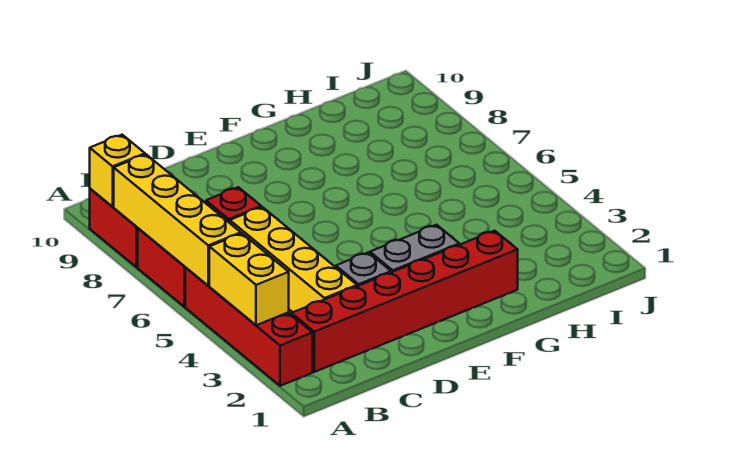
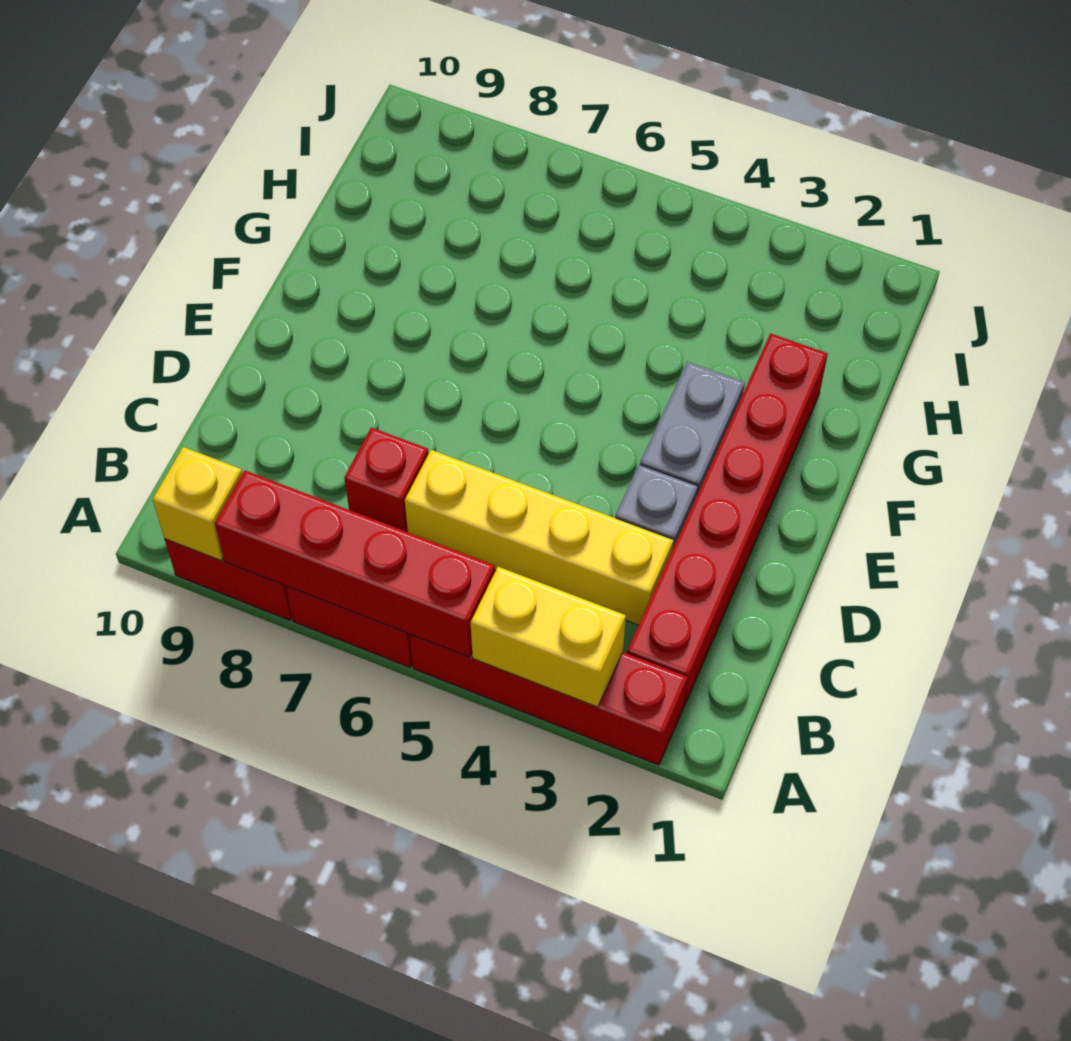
yellow 1x4 brick [114,154,241,286] -> red 1x4 brick [215,471,495,657]

